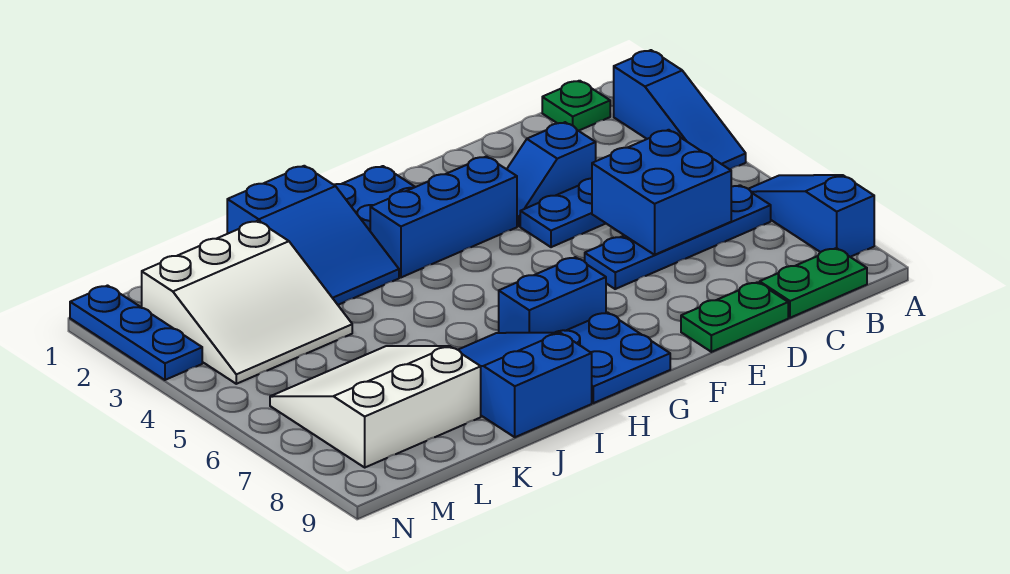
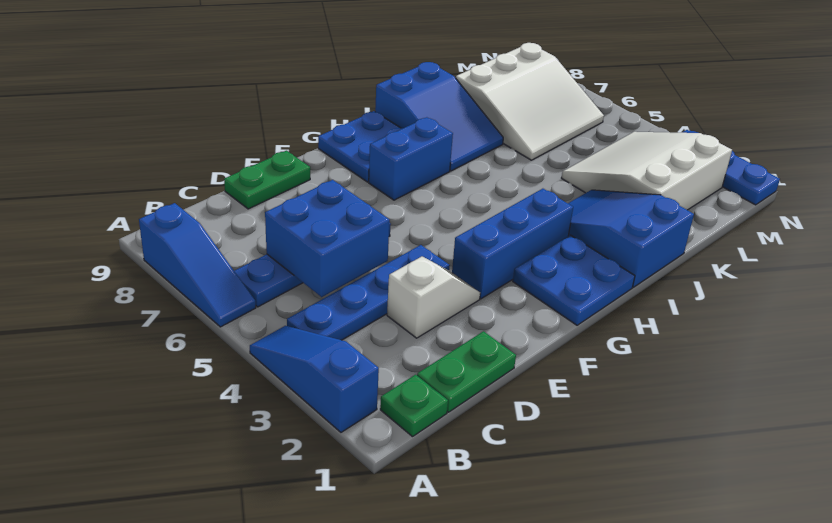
green 1x2 plate [760,248,867,318] -> green 1x2 plate moved to [417,331,516,412]
blue 1x2 slope [507,122,596,226] -> white 1x2 slope [387,256,480,338]

